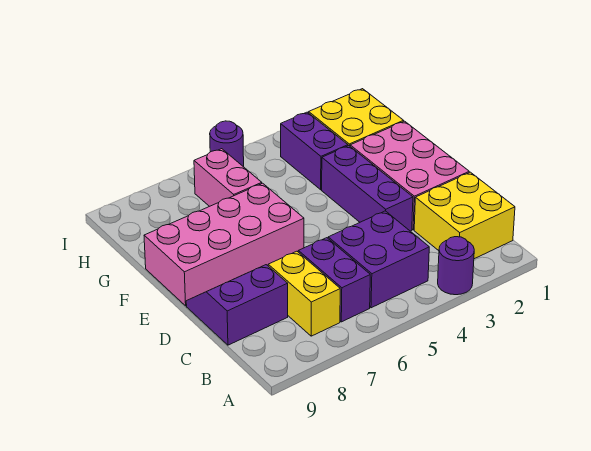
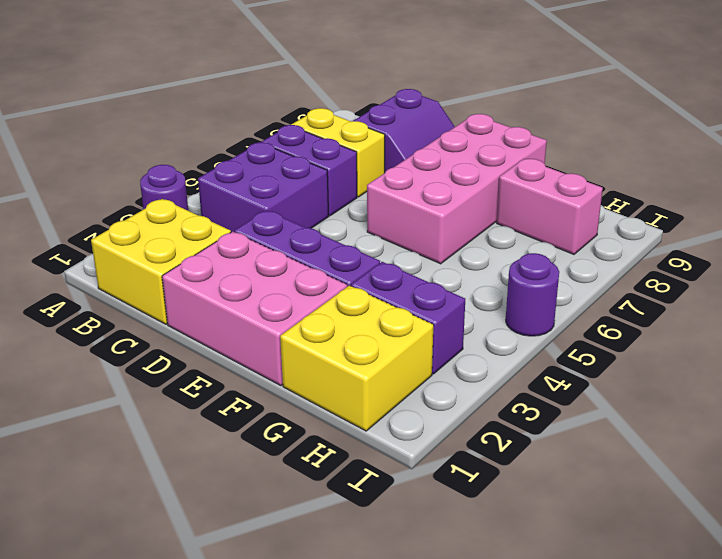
pink 1x2 brick [194,149,262,206] -> pink 1x2 brick moved to [497,159,603,254]

